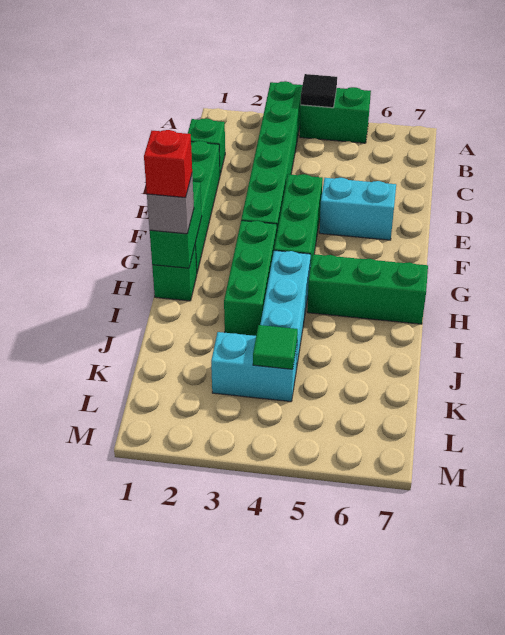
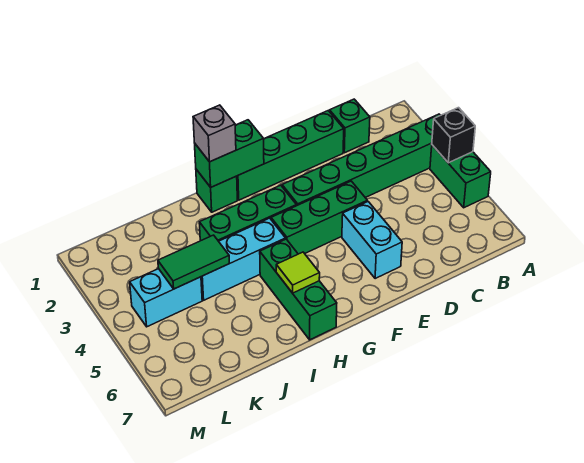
black 1x1 tile [301,74,337,108] -> black 1x1 brick [432,108,475,163]
red 1x1 brick [144,130,192,198] -> none
none -> lime 1x1 tile [276,252,320,293]
cyan 1x2 brick [211,332,297,402] -> cyan 1x2 brick turned to [130,269,202,327]
green 1x1 tile [253,325,298,369] -> green 1x2 tile [158,235,229,289]

